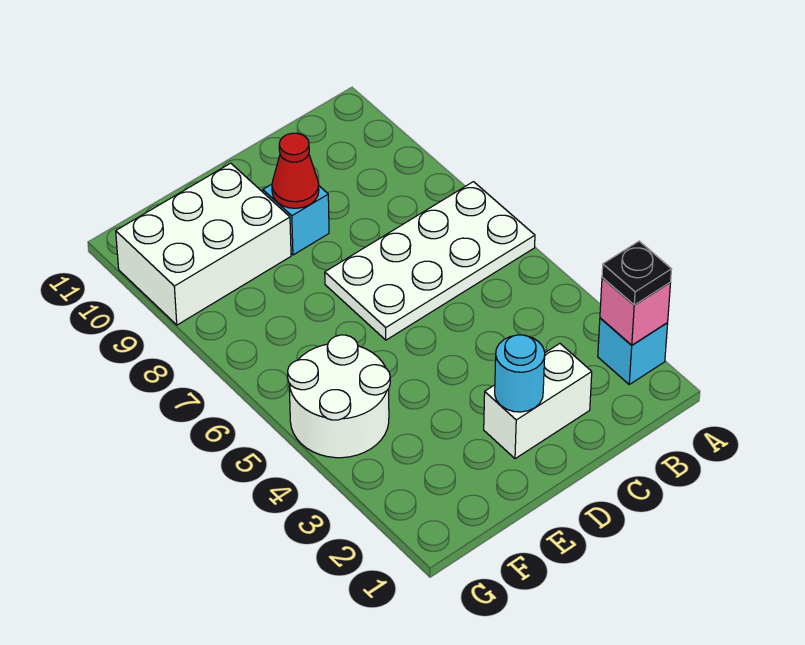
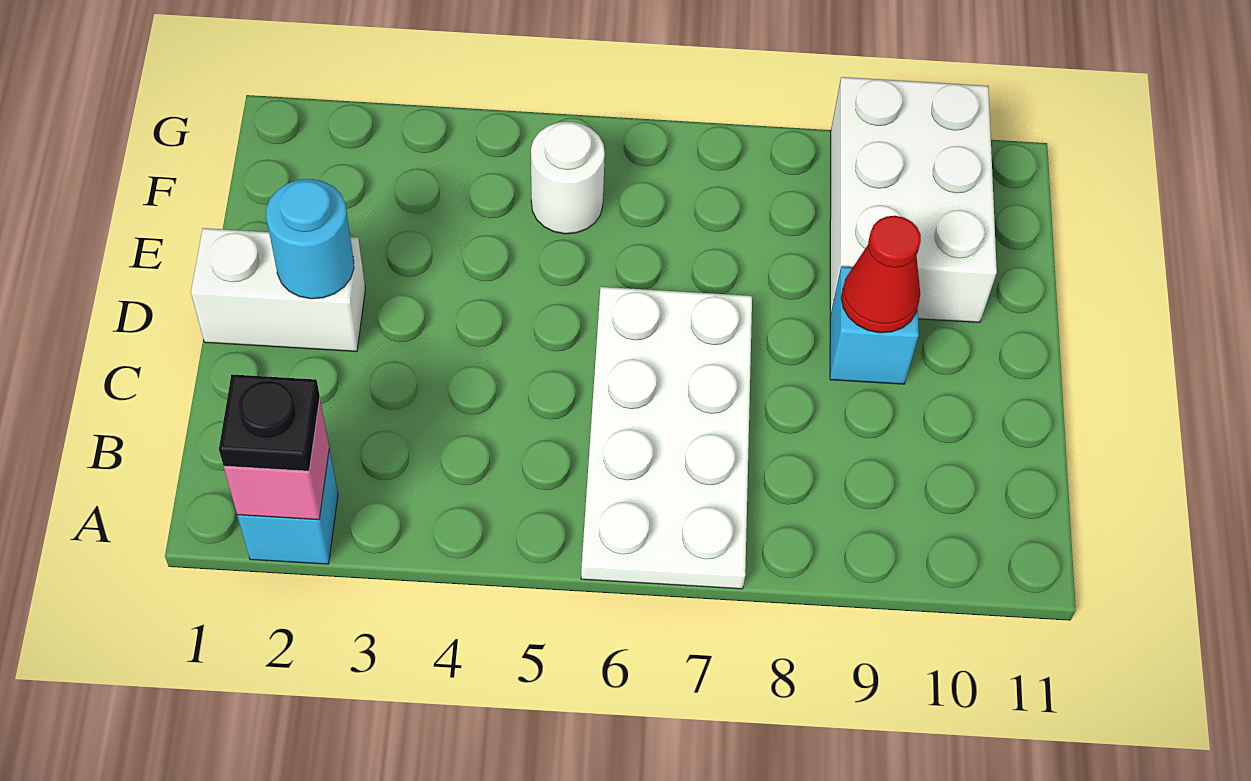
white 1x2 brick [484,344,592,459] -> white 1x2 brick turned to [191,228,365,352]
white 2x2 round brick [288,335,390,458] -> white 1x1 round brick [531,122,605,234]

